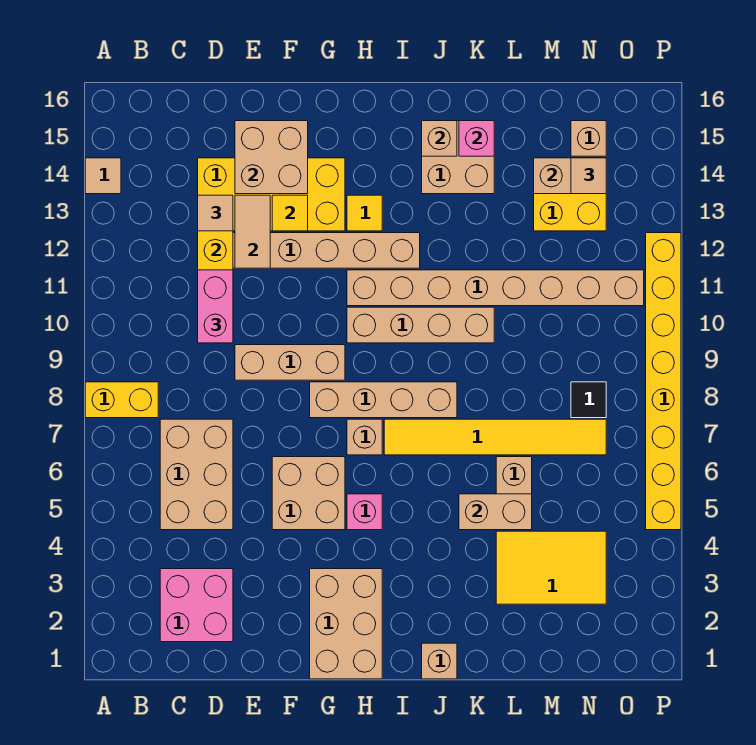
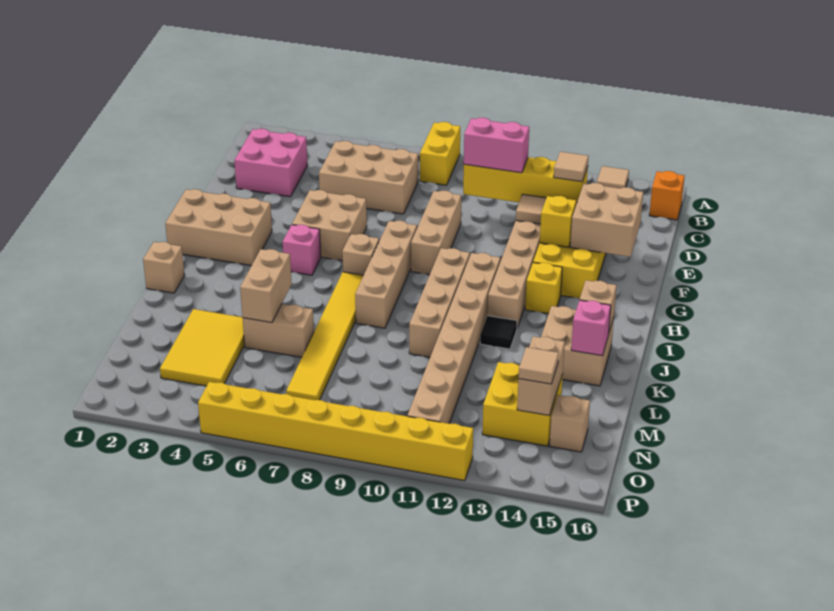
none -> orange 1x1 brick [649,171,685,220]
yellow 1x1 tile [272,195,308,231] -> yellow 1x1 brick [540,196,576,247]
yellow 1x1 tile [347,195,382,231] -> yellow 1x1 brick [525,263,562,314]
black 1x1 tile [571,382,606,418] -> black 1x1 tile moved to [480,316,517,349]

